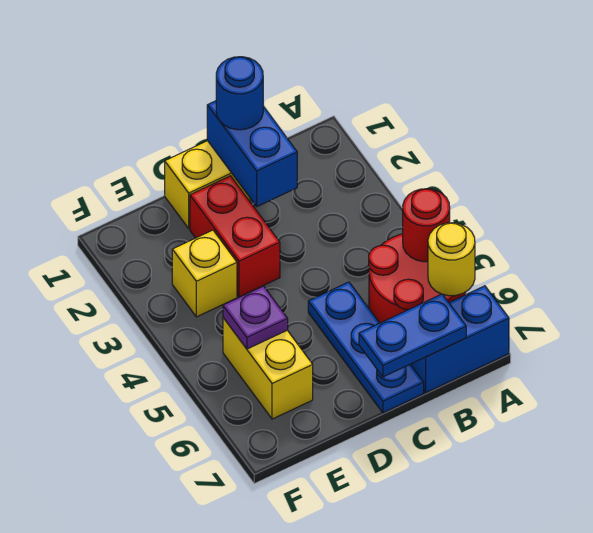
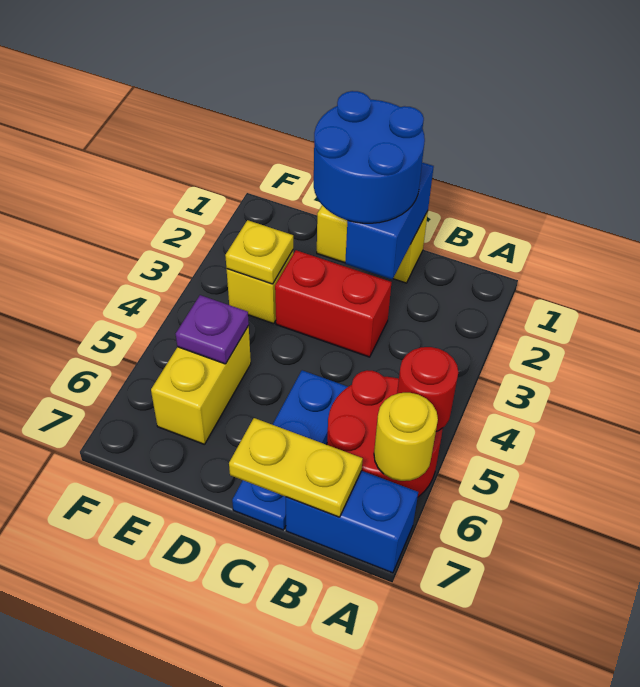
blue 1x2 plate [359,294,466,377] -> yellow 1x2 plate [229,418,363,517]
blue 1x1 round brick [216,57,263,130] -> blue 2x2 round brick [314,91,425,223]
red 1x2 brick [190,176,280,297] -> red 1x2 brick turned to [275,250,391,357]
none -> yellow 1x1 plate [225,220,293,284]

